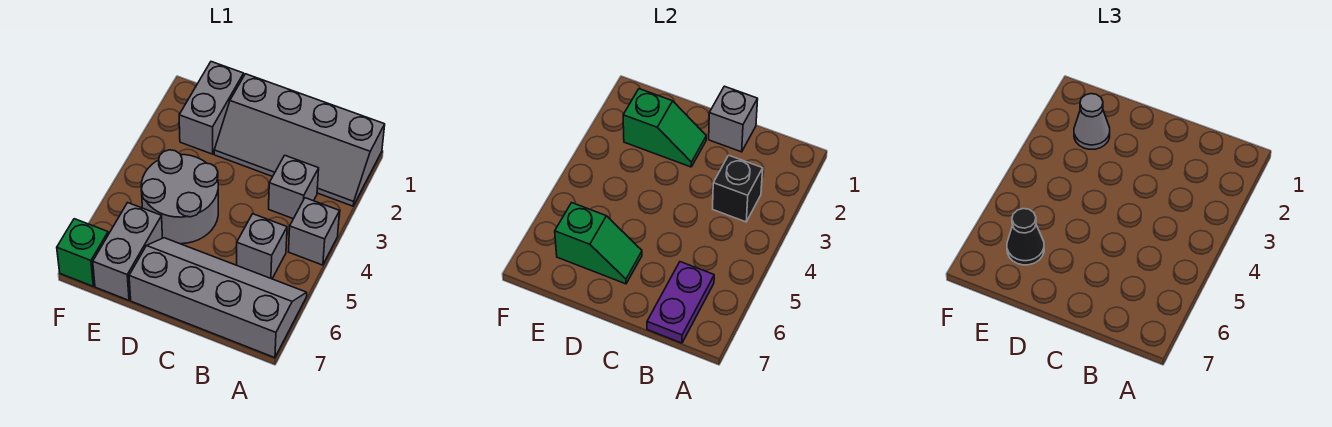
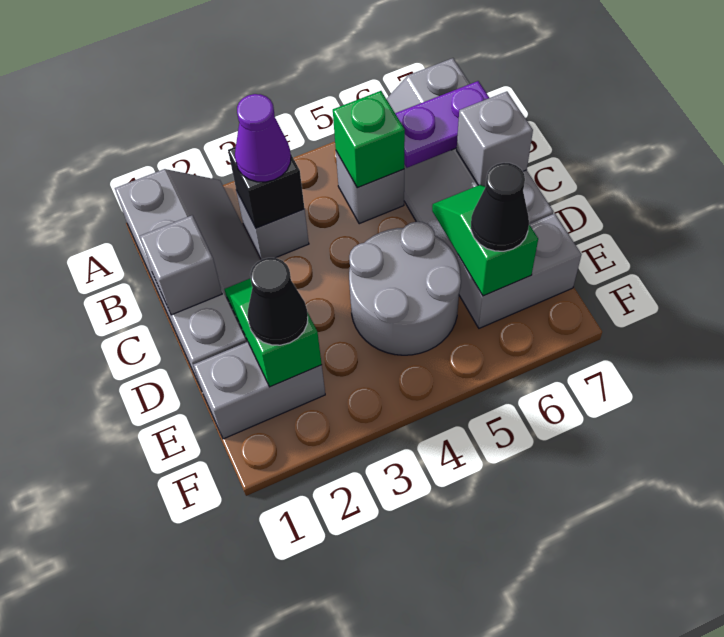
grey 1x1 brick [289,198,340,265] -> grey 1x1 brick moved to [457,91,533,187]
none -> purple 1x1 cone [235,94,291,182]
grey 1x1 cone [1074,94,1110,149] -> black 1x1 cone [247,258,308,345]
green 1x1 brick [57,219,108,286] -> green 1x1 brick moved to [333,91,405,188]

